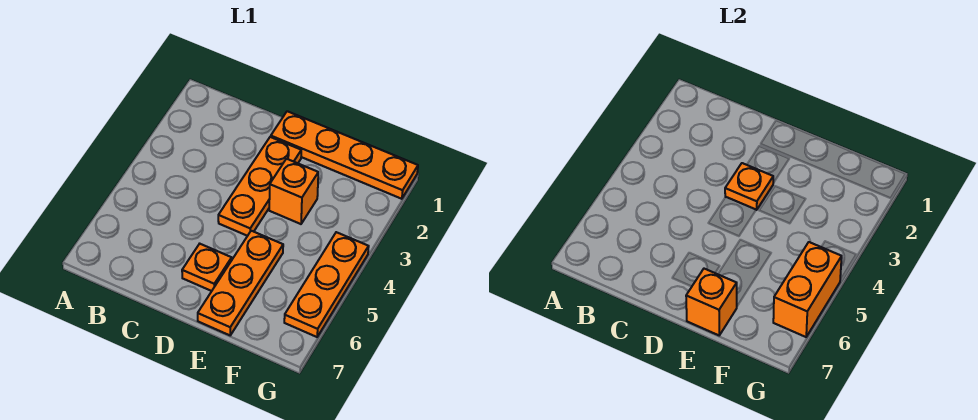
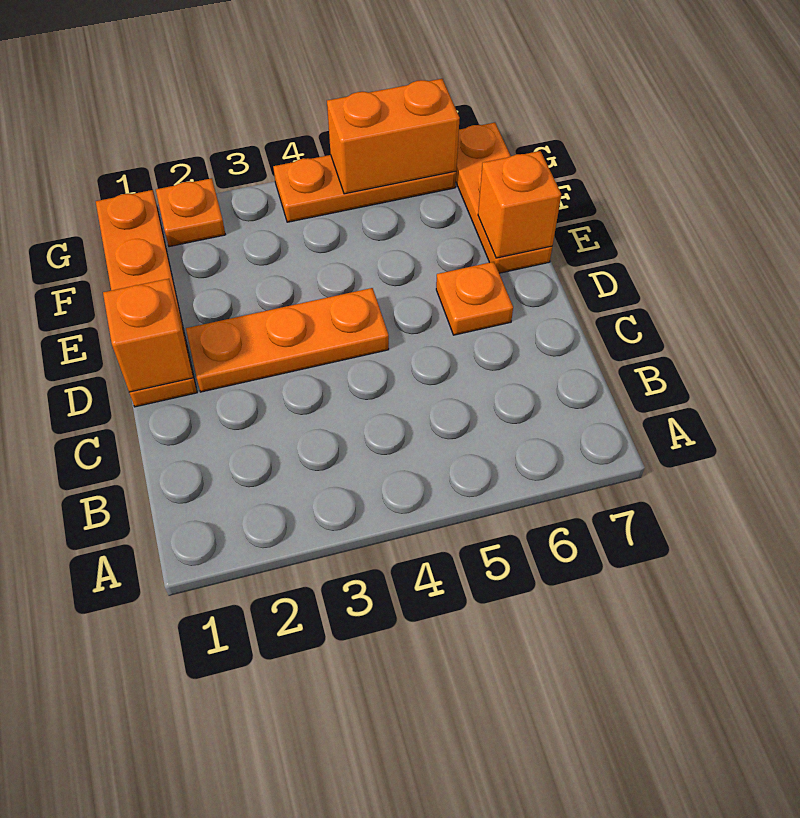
orange 1x1 plate [725,163,773,210] -> orange 1x1 plate moved to [156,178,225,247]
orange 1x1 brick [269,159,318,224] -> orange 1x1 brick moved to [103,279,193,392]
orange 1x3 plate [198,231,283,335] -> orange 1x3 plate turned to [456,123,552,273]

